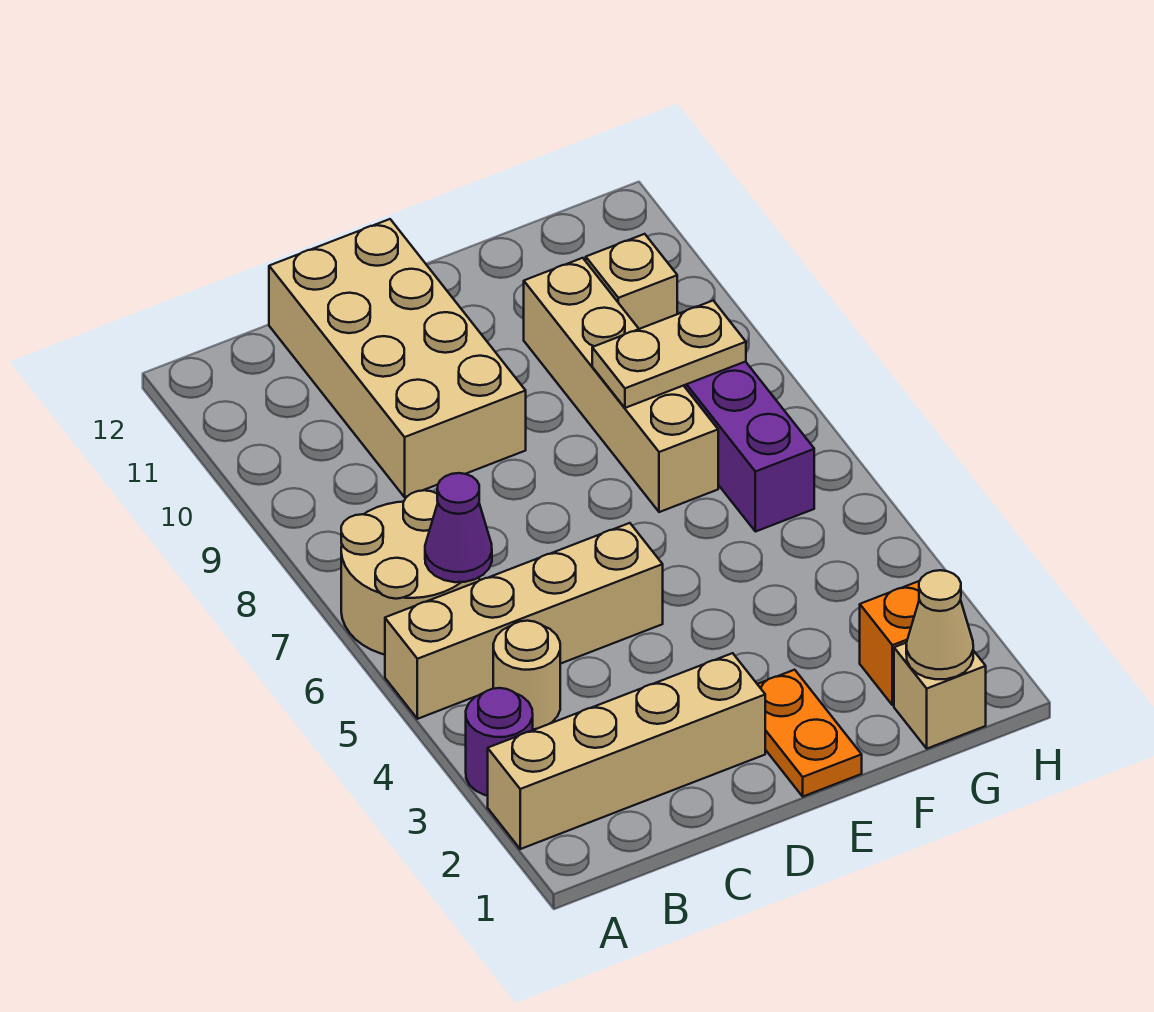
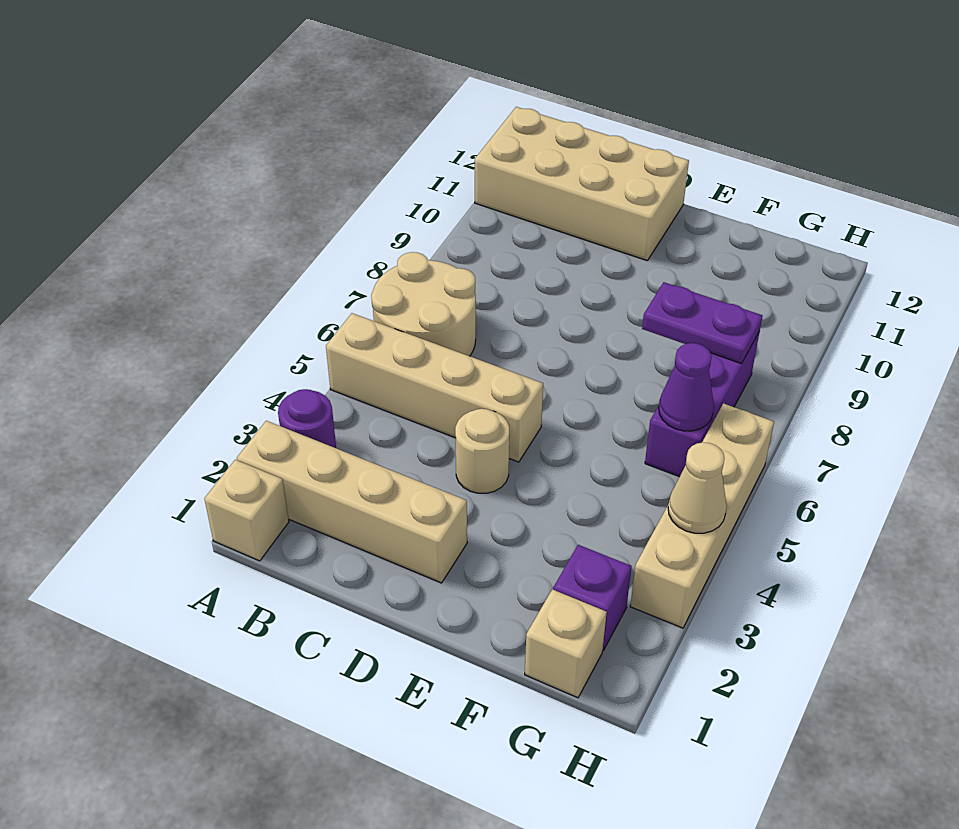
tan 1x1 round brick [493,621,560,730] -> tan 1x1 round brick moved to [455,409,509,493]
purple 1x1 cone [425,473,492,582] -> purple 1x1 cone moved to [659,343,714,431]
tan 2x4 brick [269,219,526,497] -> tan 2x4 brick turned to [475,107,689,261]
orange 1x2 plate [758,670,862,796] -> none
tan 1x4 brick [524,258,718,512] -> tan 1x4 brick moved to [630,403,774,628]
tan 1x2 plate [592,301,746,408] -> purple 1x2 plate [642,282,763,364]
tan 1x1 cone [906,570,973,679] -> tan 1x1 cone moved to [668,442,727,533]
orange 1x1 brick [860,581,919,705] -> purple 1x1 brick [553,545,631,650]
tan 1x1 brick [586,234,677,329] -> tan 1x1 brick moved to [204,460,289,561]

